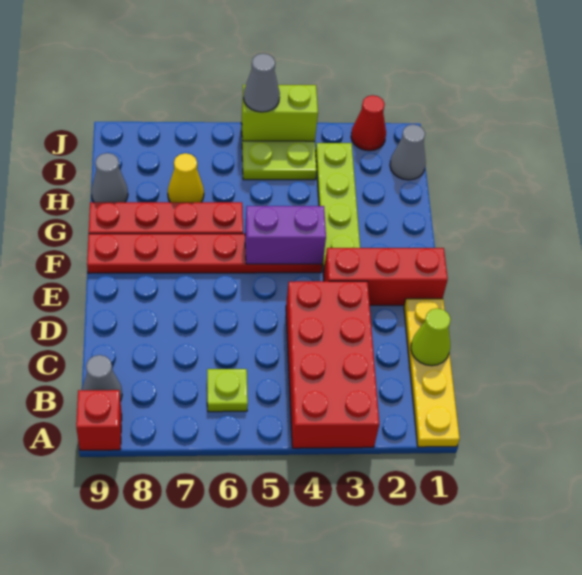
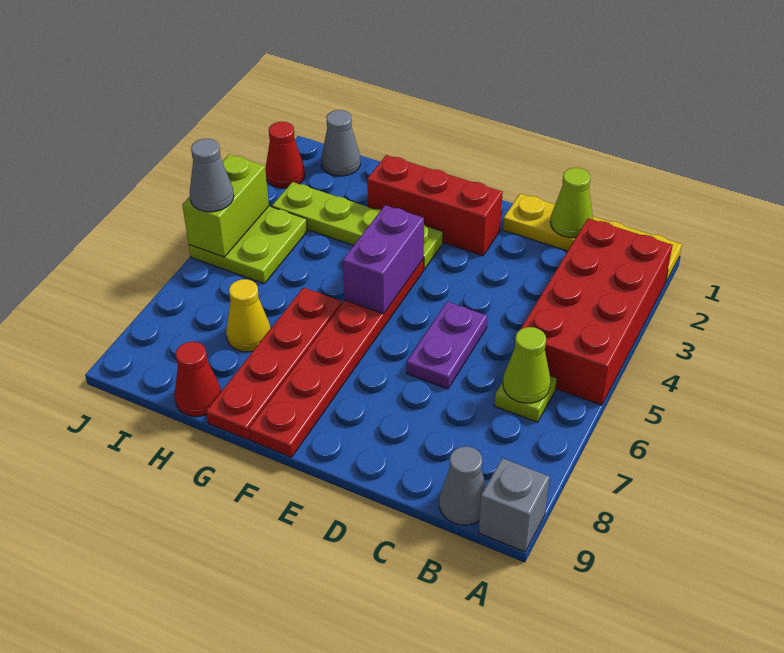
red 2x4 brick [286,281,379,448] -> red 2x4 brick turned to [521,218,673,405]
red 1x1 brick [76,390,122,450] -> grey 1x1 brick [479,458,550,552]
none -> lime 1x1 cone [503,327,551,403]
none -> purple 1x2 plate [407,302,487,389]
red 1x3 brick [323,248,448,305] -> red 1x3 brick turned to [367,155,503,256]
grey 1x1 cone [91,153,128,202] -> red 1x1 cone [174,342,221,416]

